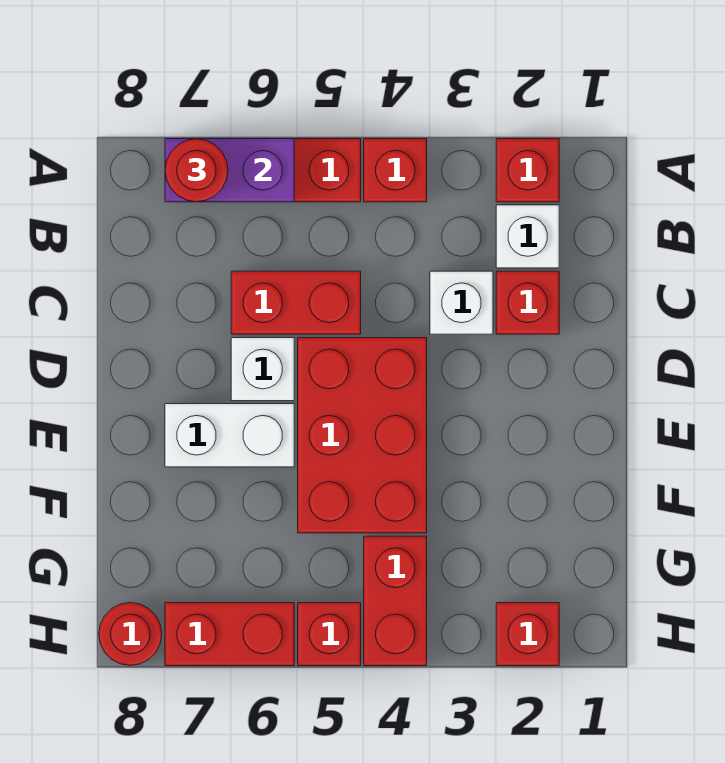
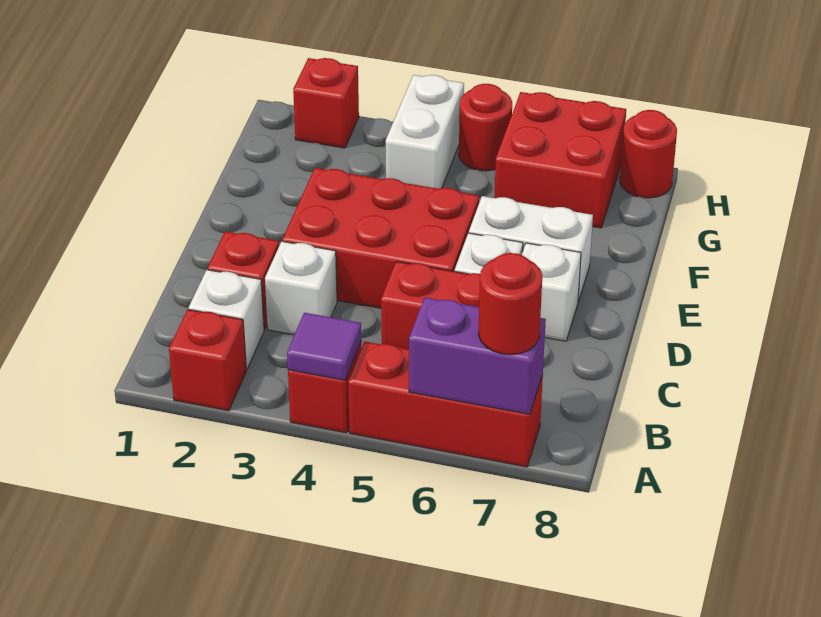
none -> purple 1x1 tile [287,313,361,380]
red 2x3 brick [298,338,427,533] -> red 2x3 brick turned to [282,168,479,308]
none -> white 1x1 brick [522,243,581,341]
red 1x2 brick [364,536,427,666] -> white 1x2 brick [386,75,464,189]
red 1x1 brick [298,603,361,666] -> red 1x1 round brick [459,84,512,171]
red 1x2 brick [165,603,294,666] -> red 2x2 brick [495,92,626,228]

